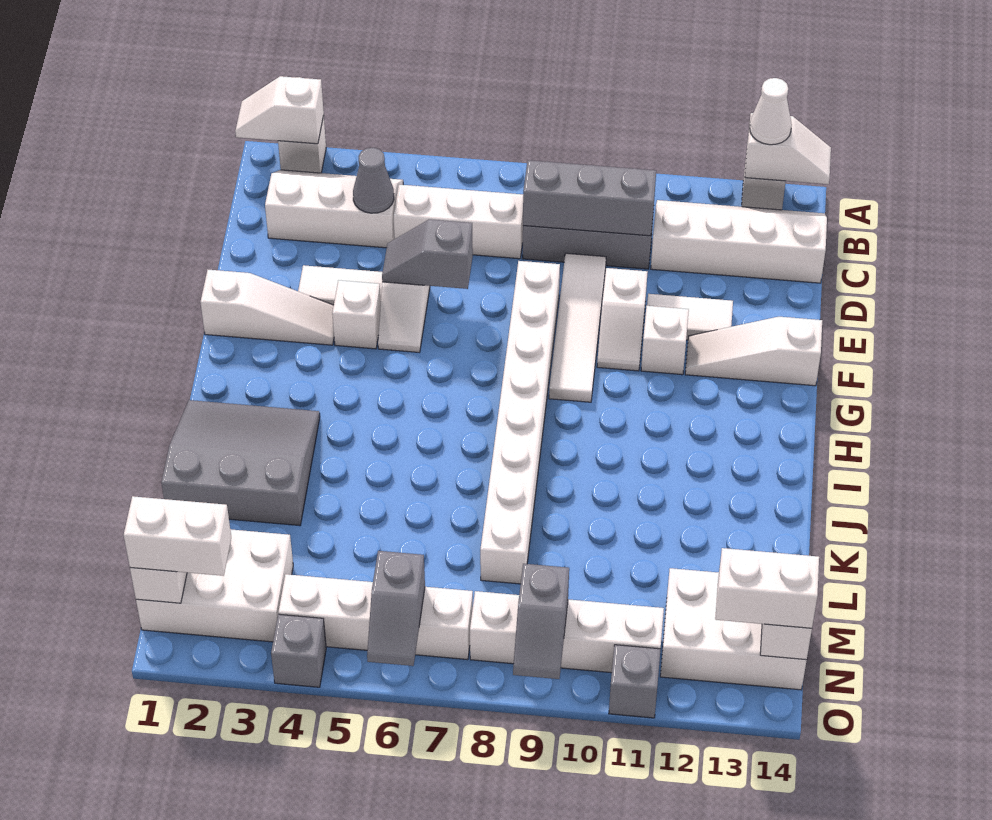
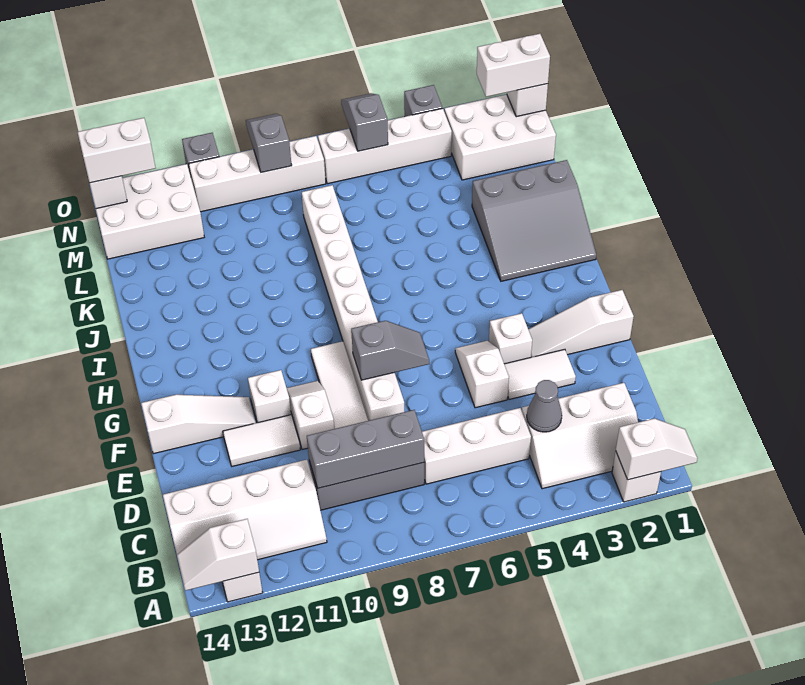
white 1x1 cone [750,78,792,145] -> none
grey 1x2 slope [382,219,473,289] -> grey 1x2 slope moved to [351,321,429,380]

